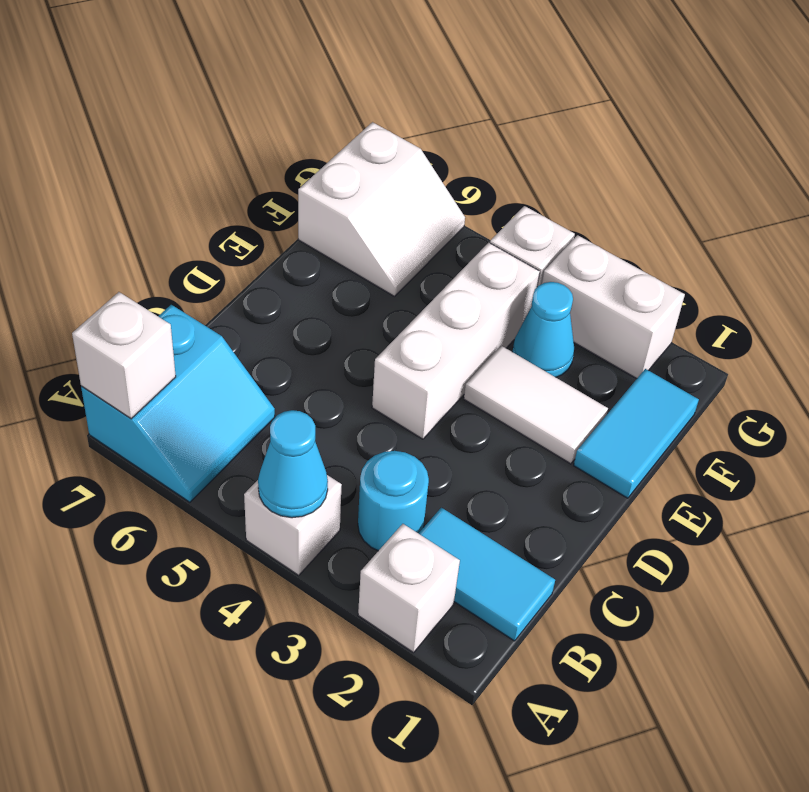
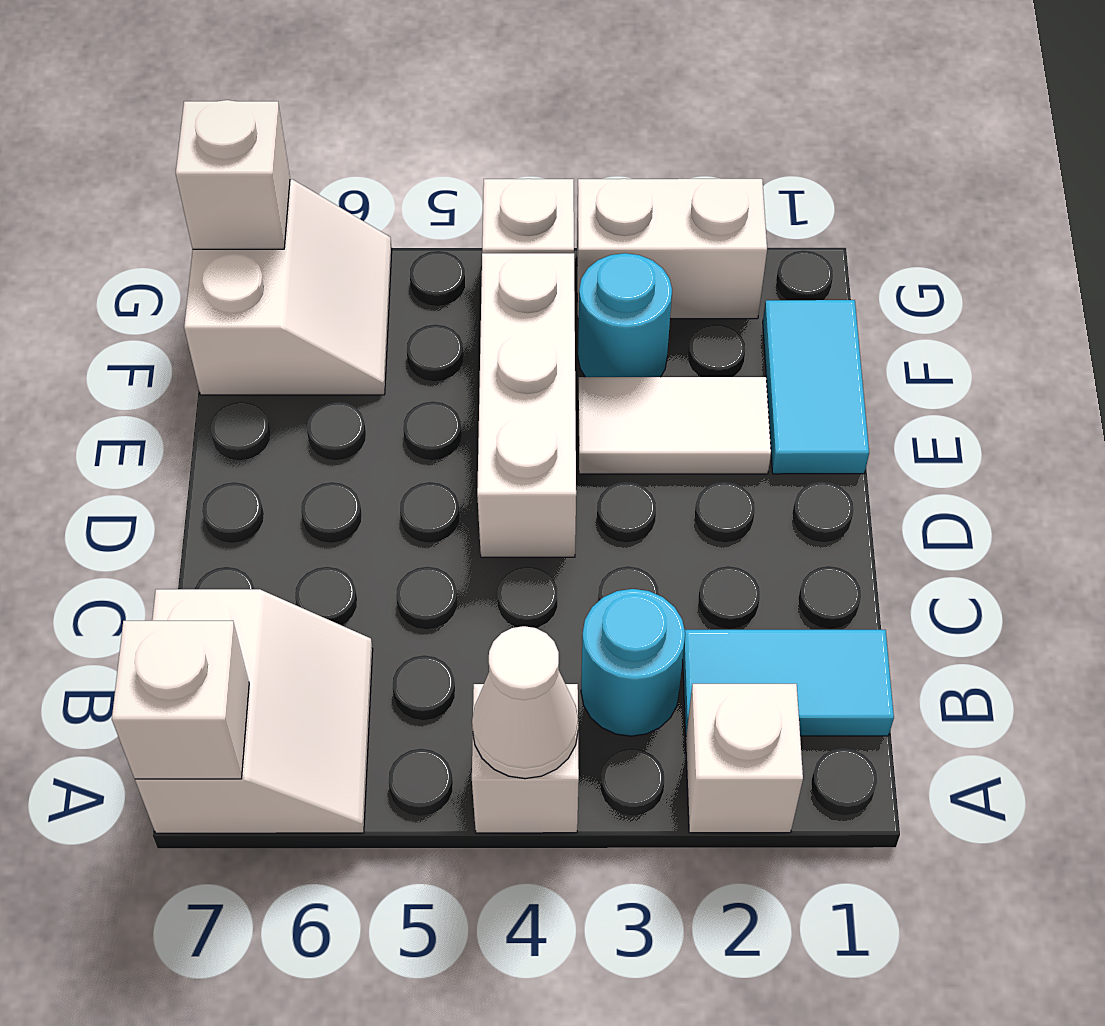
cyan 1x1 cone [258,410,328,518] -> white 1x1 cone [472,626,578,779]
cyan 2x2 slope [81,305,275,502] -> white 2x2 slope [135,589,373,833]
cyan 1x1 cone [513,282,574,377] -> cyan 1x1 round brick [578,253,672,377]
none -> white 1x1 brick [176,100,290,249]

